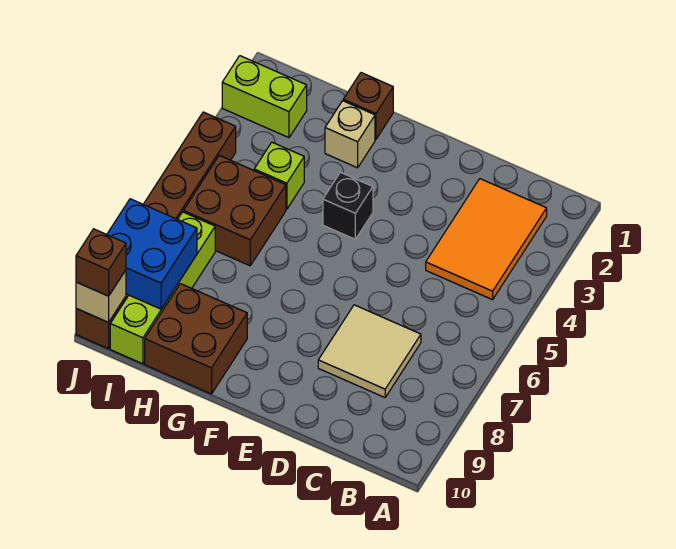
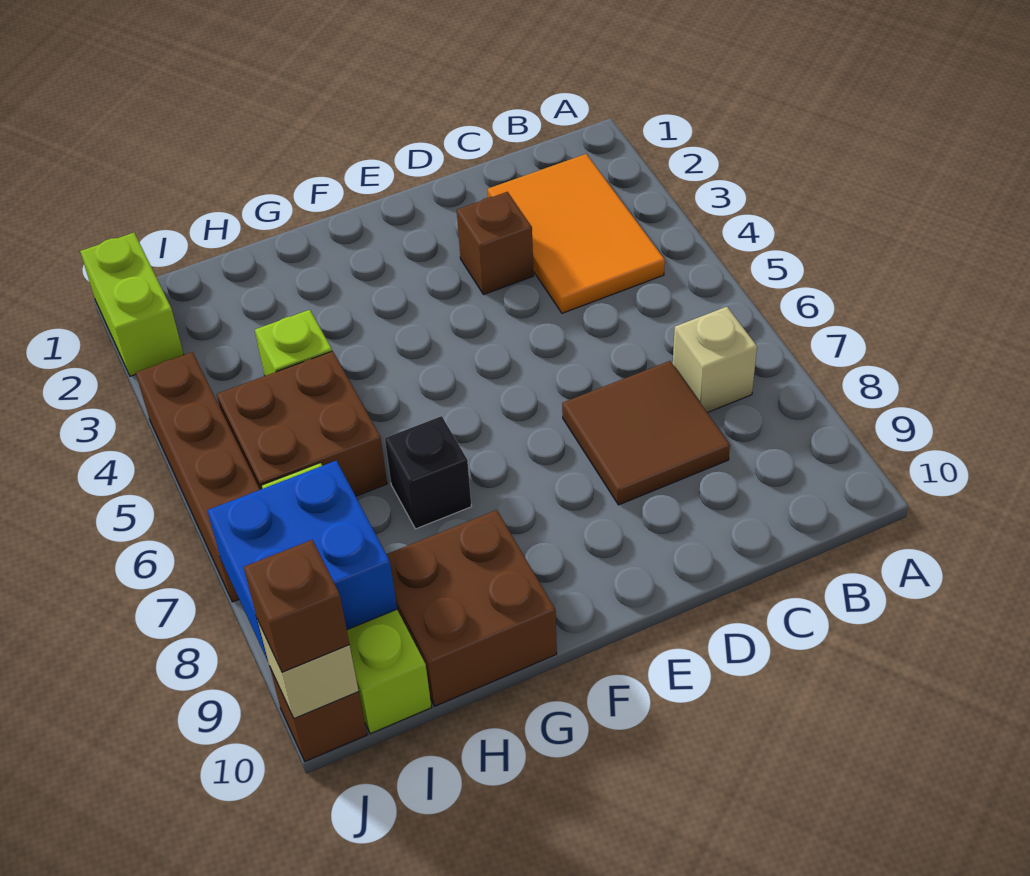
tan 2x2 tile [318,305,421,397] -> brown 2x2 tile [562,361,730,505]
black 1x1 brick [323,172,373,239] -> black 1x1 brick moved to [385,416,472,529]
brown 1x1 brick [343,73,393,139] -> brown 1x1 brick moved to [457,192,534,295]
tan 1x1 brick [325,101,375,168] -> tan 1x1 brick moved to [673,307,757,413]
lime 1x2 brick [222,56,307,138] -> lime 1x2 brick turned to [80,233,184,376]

